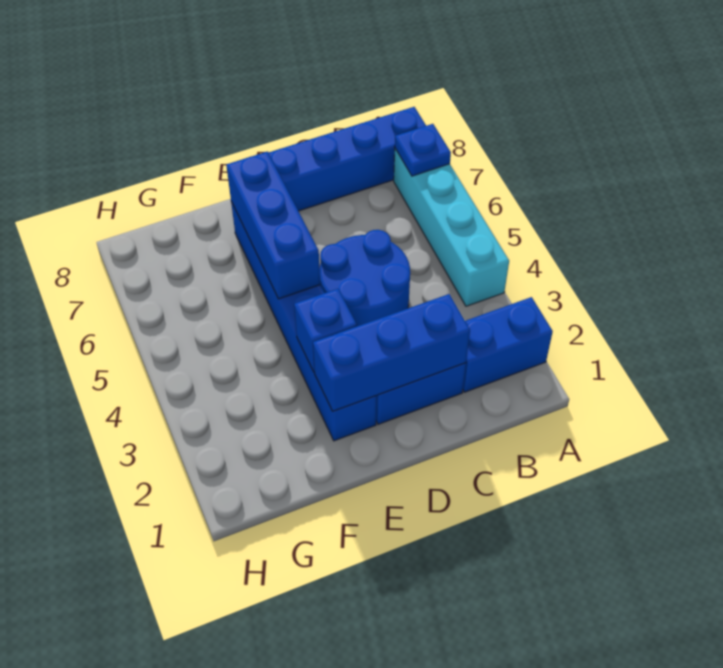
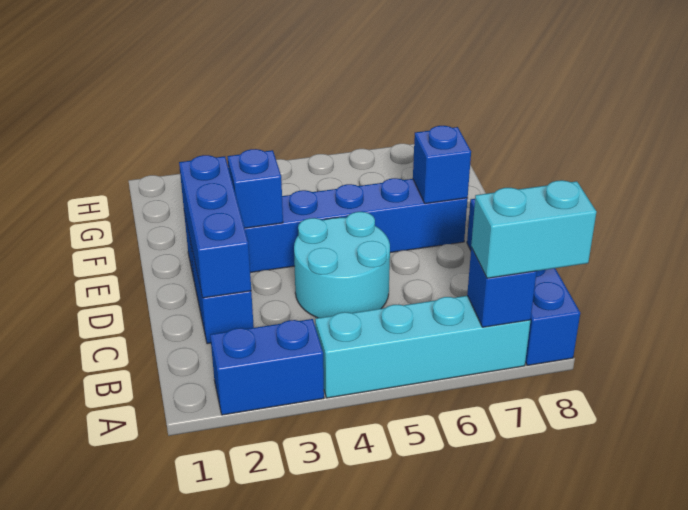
blue 1x2 brick [463,297,553,392] -> blue 1x2 brick turned to [210,319,324,415]
blue 1x1 plate [395,124,451,176] -> blue 1x1 brick [467,248,537,327]
none -> cyan 1x2 brick [471,180,596,278]
blue 2x2 round brick [320,230,410,326] -> cyan 2x2 round brick [294,212,390,318]
blue 1x3 brick [226,152,320,299] -> blue 1x1 brick [413,126,471,204]

